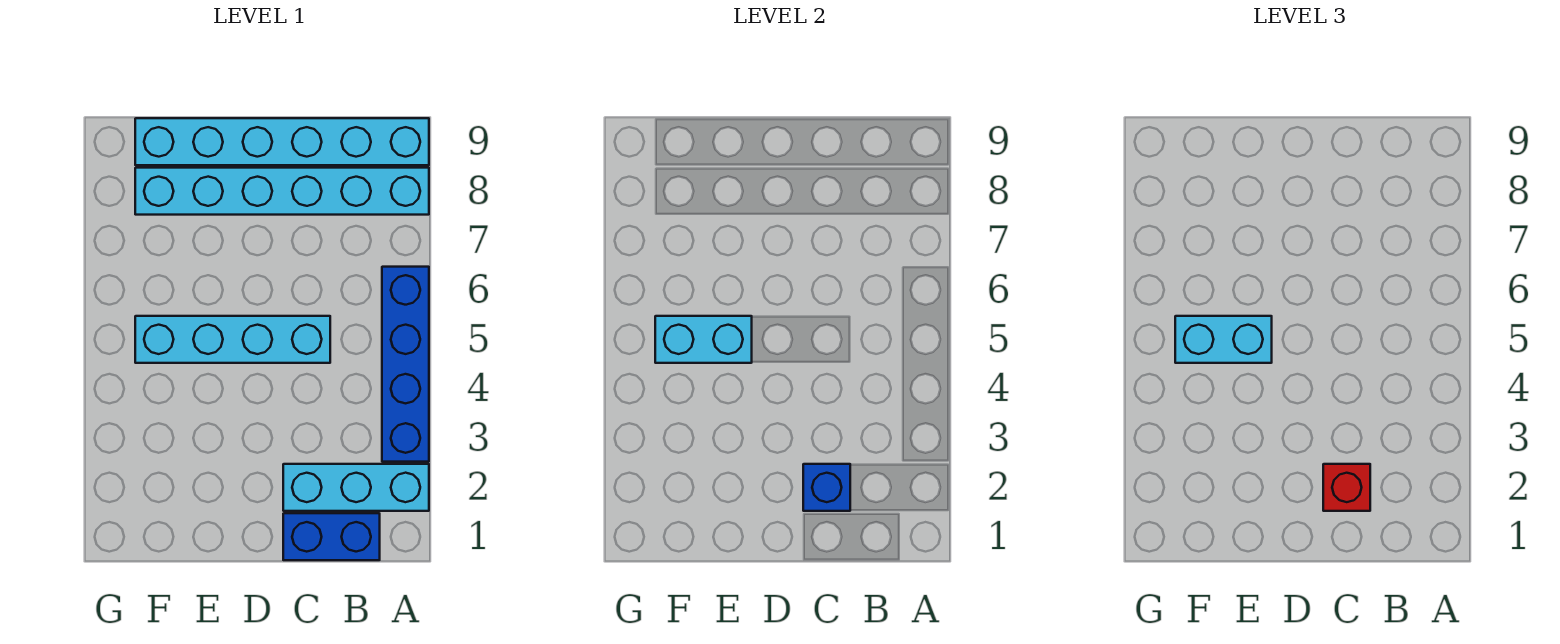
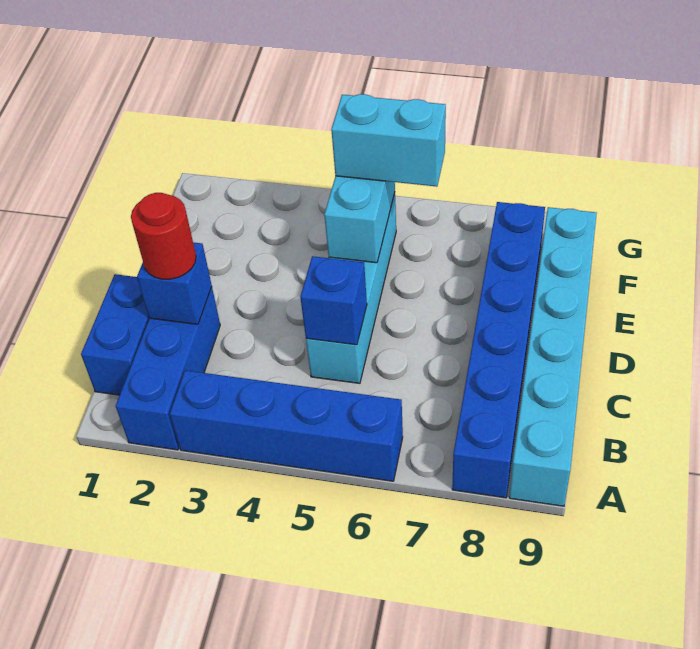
cyan 1x3 brick [283,464,429,511] -> blue 1x3 brick [116,287,220,450]
cyan 1x6 brick [135,168,429,215] -> blue 1x6 brick [452,202,545,498]
red 1x1 brick [1323,464,1370,511] -> red 1x1 round brick [131,193,196,279]
none -> blue 1x1 brick [300,256,367,345]
cyan 1x2 brick [1175,316,1272,363] -> cyan 1x2 brick turned to [331,94,446,187]

